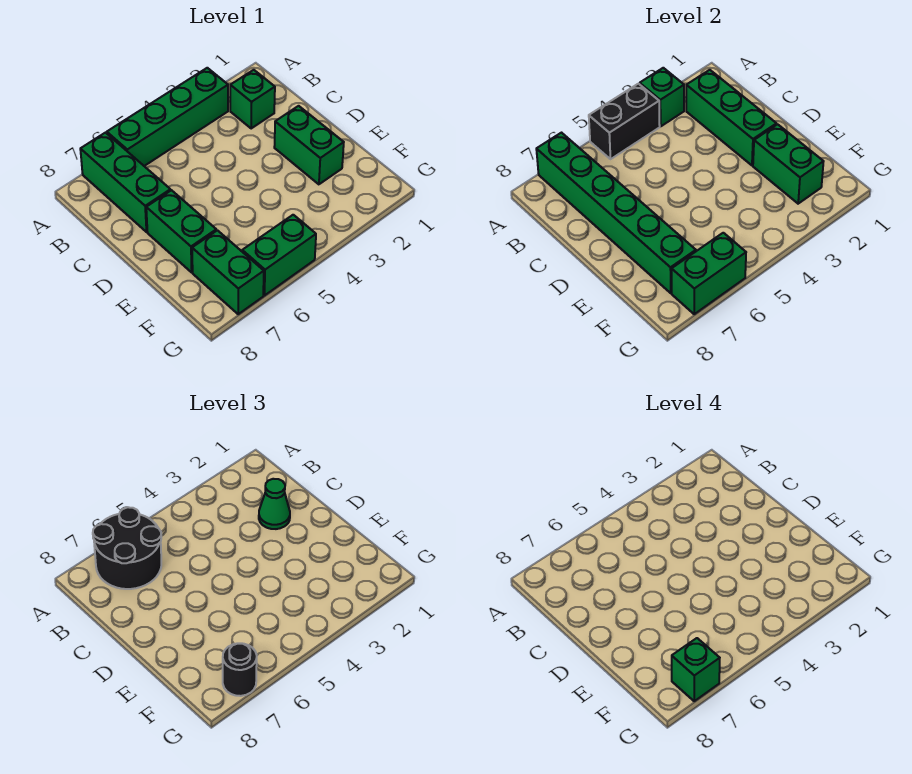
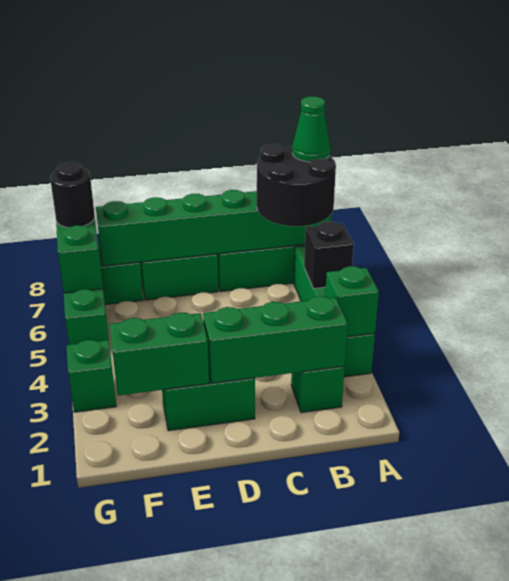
black 1x2 brick [589,84,660,159] -> black 1x1 brick [304,222,354,289]
green 1x1 cone [259,479,290,529] -> green 1x1 cone moved to [292,96,330,162]
green 1x1 brick [672,638,720,701] -> green 1x1 brick moved to [67,340,116,412]

